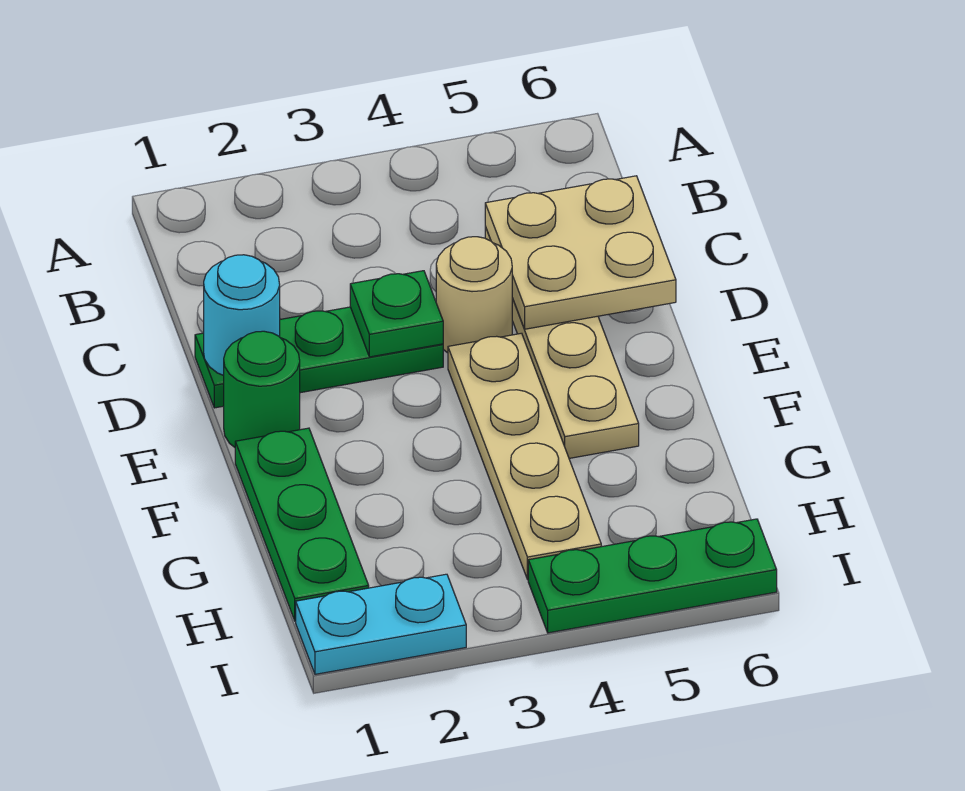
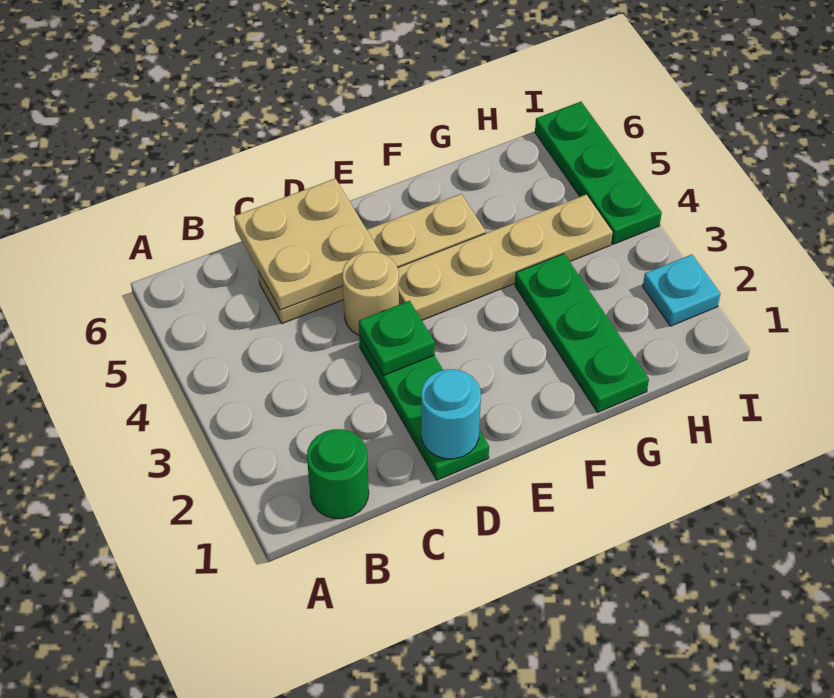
green 1x1 round brick [224,331,300,447] -> green 1x1 round brick moved to [307,429,369,519]
green 1x3 plate [235,428,369,621] -> green 1x3 plate turned to [515,254,649,413]
cyan 1x2 plate [296,574,466,674] -> cyan 1x1 plate [643,254,720,326]

